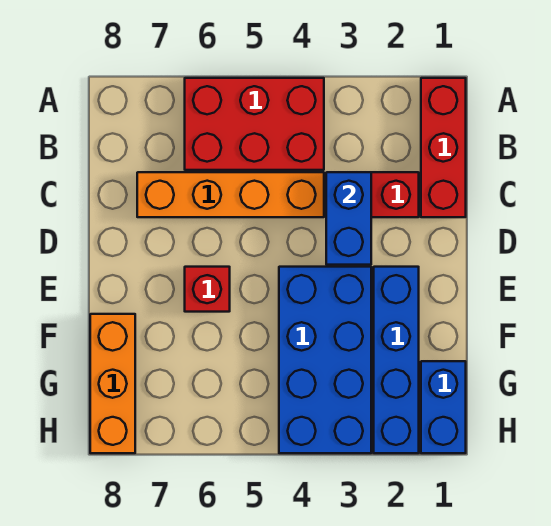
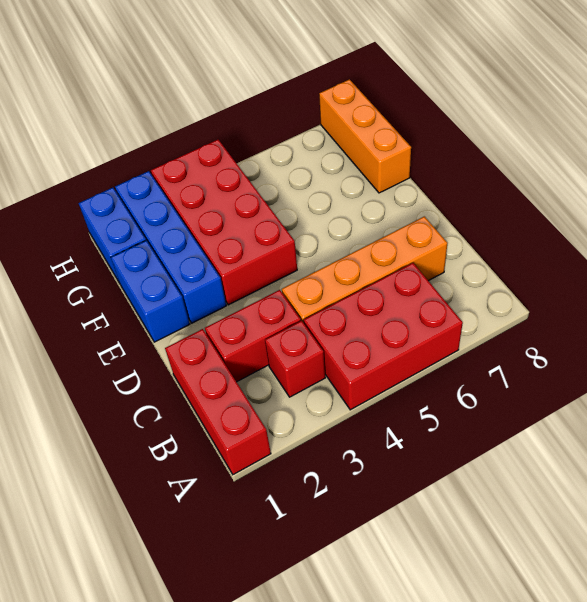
blue 1x2 brick [326,172,371,265] -> blue 1x2 brick moved to [111,240,190,342]
blue 2x4 brick [279,267,371,453] -> red 2x4 brick [151,140,297,305]
red 1x1 brick [185,267,230,312] -> red 1x1 brick moved to [265,321,325,397]

